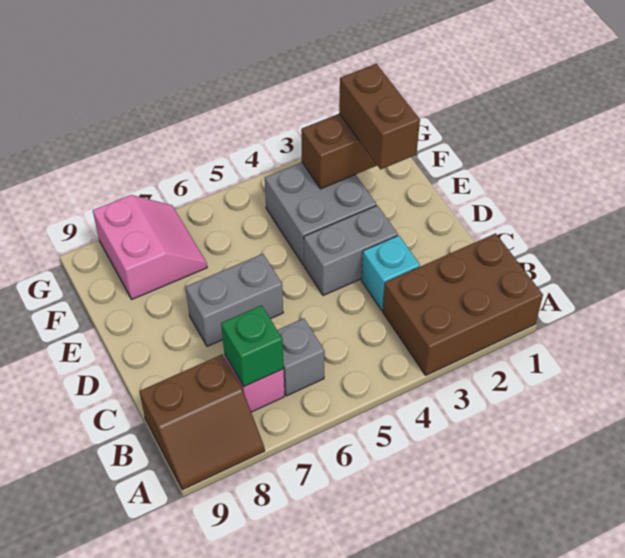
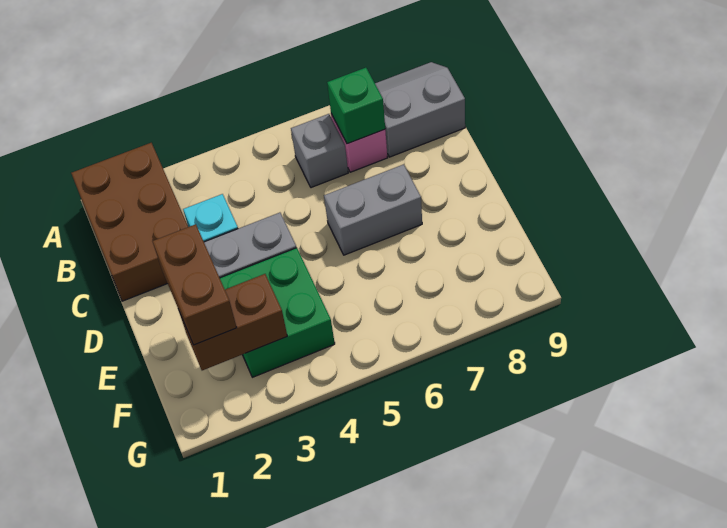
brown 2x3 brick [382,233,543,375] -> brown 2x3 brick turned to [71,143,188,301]
brown 2x2 slope [139,355,265,490] -> grey 2x2 slope [375,62,465,157]
grey 2x2 brick [265,162,376,265] -> green 2x2 brick [220,248,335,377]
pink 2x2 slope [93,195,207,299] -> none

